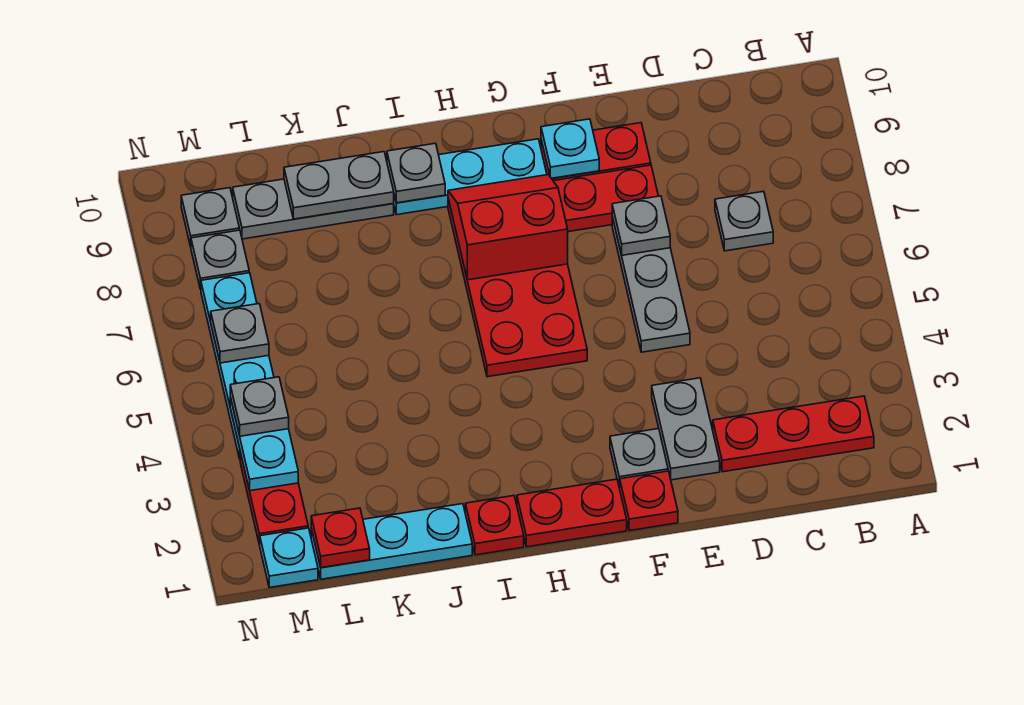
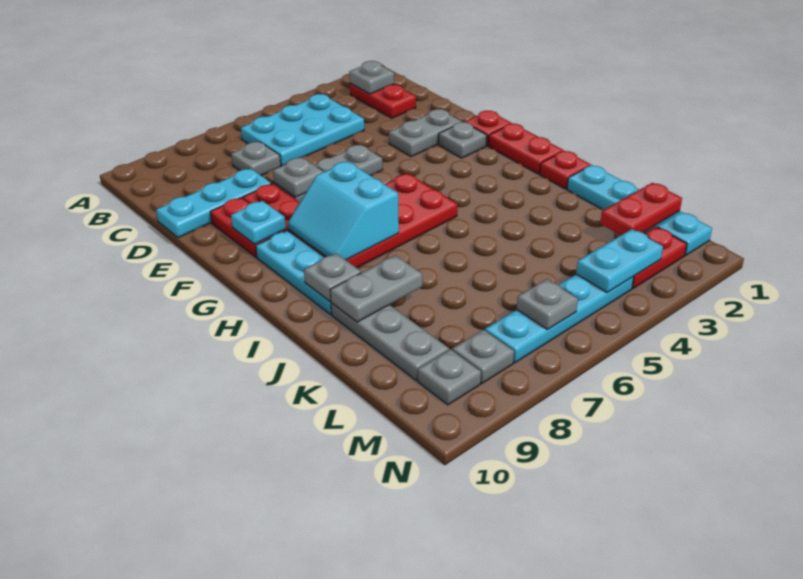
red 1x3 plate [713,396,874,472] -> red 1x2 plate [350,83,416,118]
none -> cyan 2x3 plate [241,94,364,166]
none -> cyan 1x3 plate [156,169,271,238]
red 2x2 slope [448,175,568,280] -> cyan 2x2 slope [288,161,399,260]
grey 1x2 plate [284,152,394,219] -> grey 1x2 plate turned to [330,255,422,322]
red 1x1 plate [311,508,370,568] -> red 1x2 plate [600,183,682,235]
grey 1x1 plate [230,377,289,436] -> grey 1x1 plate moved to [349,61,394,94]

